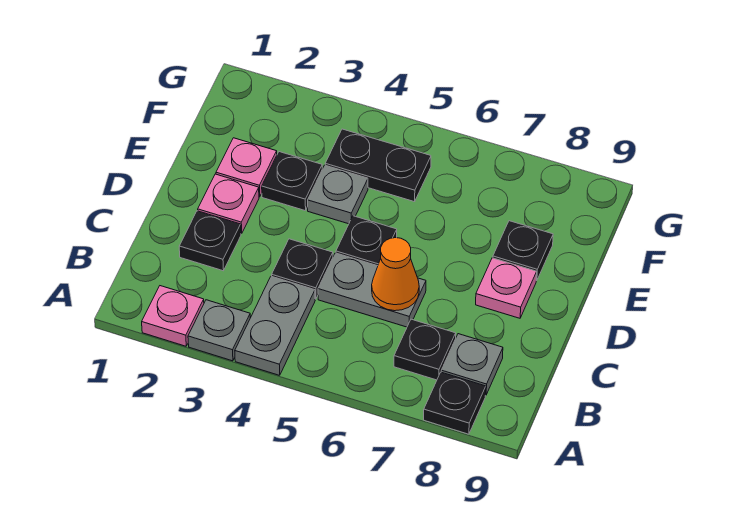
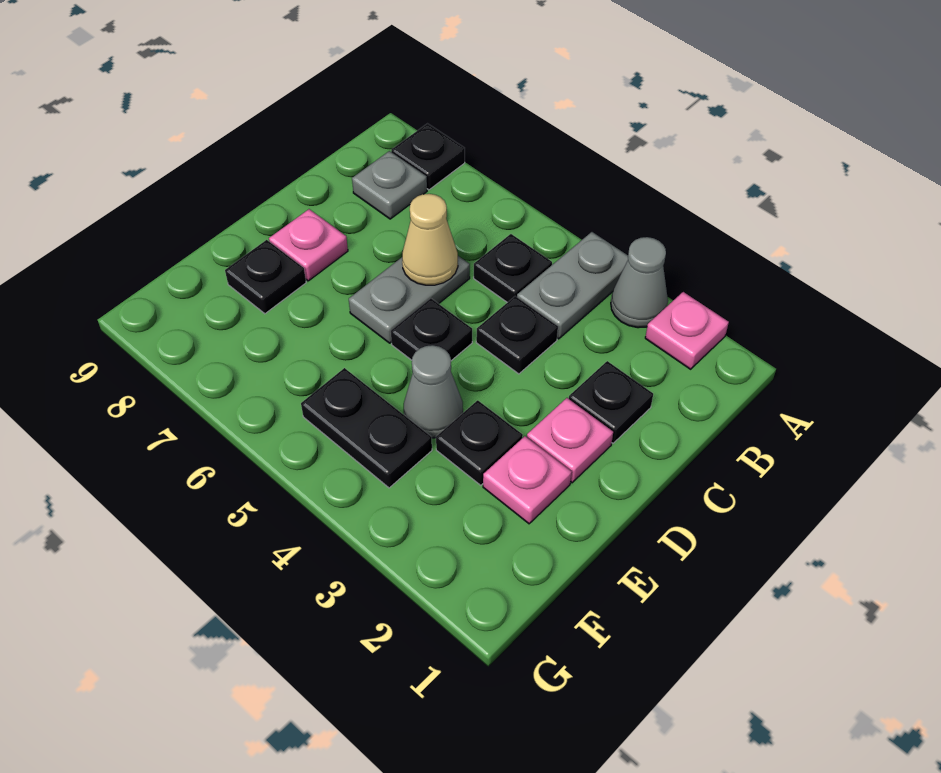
grey 1x1 plate [188,300,250,361] -> grey 1x1 cone [611,237,668,328]
black 1x1 plate [394,319,456,380] -> black 1x1 plate moved to [474,234,552,302]
grey 1x2 plate [318,253,426,327] -> grey 1x2 plate turned to [349,256,470,343]
orange 1x1 cone [372,238,419,311] -> tan 1x1 cone [402,194,458,285]
grey 1x1 plate [308,165,368,224] -> grey 1x1 cone [404,345,463,438]

